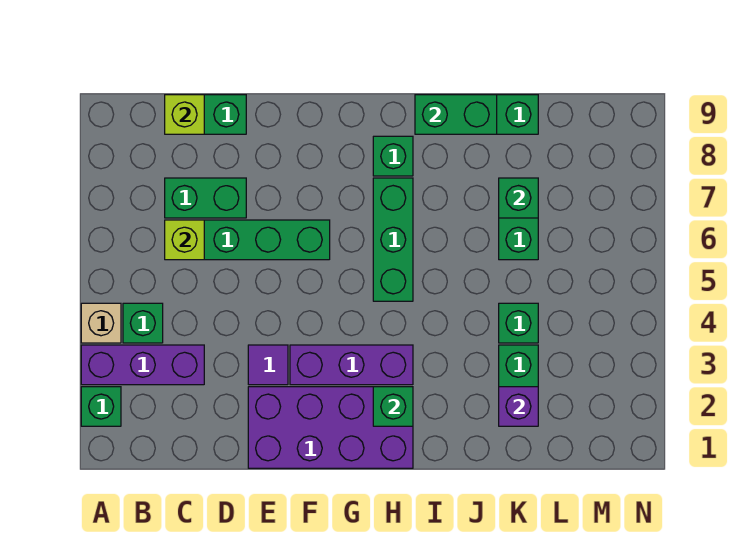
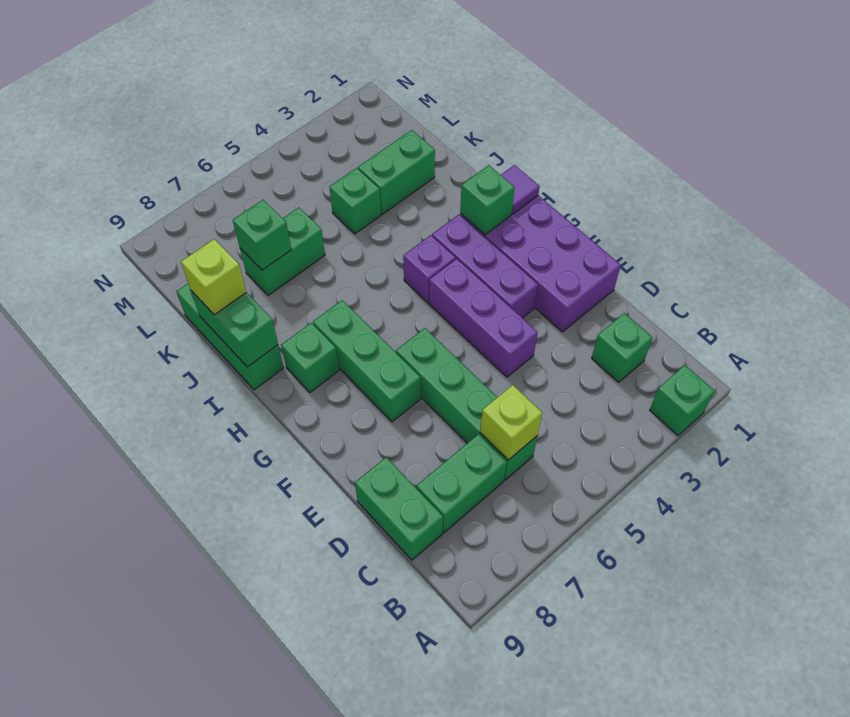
purple 1x3 brick [81,345,204,385] -> purple 1x3 brick moved to [429,259,538,377]
tan 1x1 brick [81,303,121,343] -> none
green 1x1 brick [123,303,163,343] -> green 1x1 brick moved to [592,313,653,383]
green 1x2 brick [165,178,246,218] -> green 1x2 brick turned to [416,434,507,533]
lime 1x1 brick [165,95,204,134] -> lime 1x1 brick moved to [181,239,246,315]
purple 1x1 tile [248,345,288,385] -> purple 1x1 tile moved to [501,165,540,214]
green 1x3 brick [373,178,413,301] -> green 1x3 brick turned to [313,300,421,422]
purple 1x1 brick [499,387,538,426] -> purple 1x1 brick moved to [403,235,455,303]

